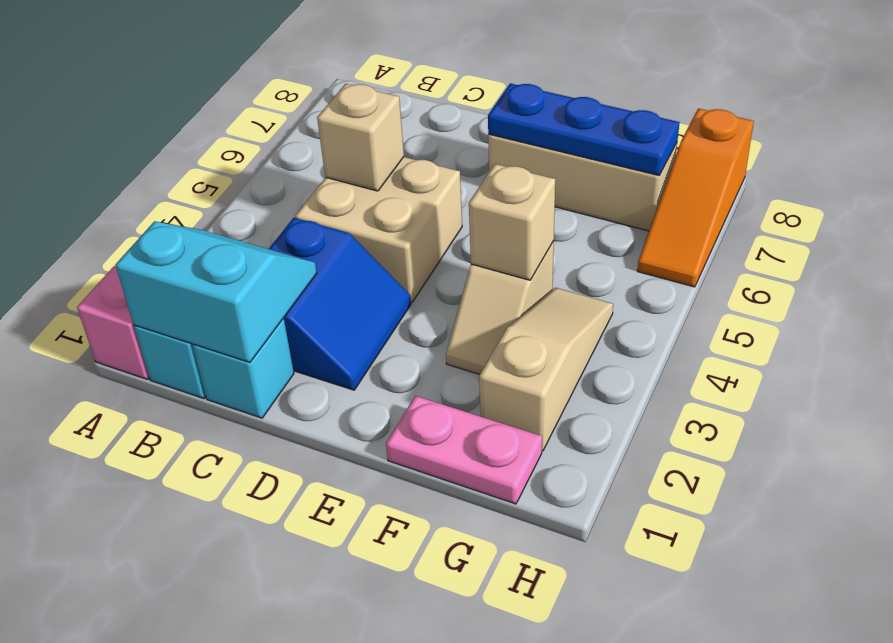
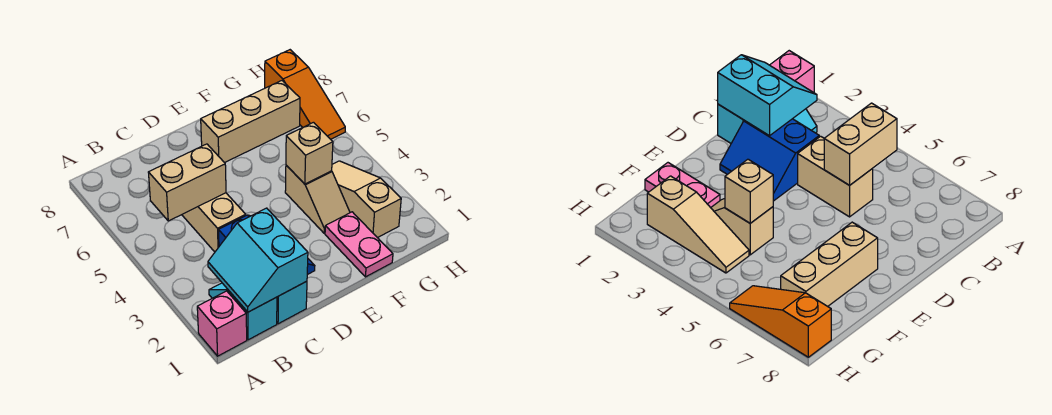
cyan 2x2 slope [115,221,317,362] -> cyan 2x2 slope turned to [208,208,308,312]
tan 2x2 brick [295,157,462,302] -> tan 1x2 brick [182,193,246,252]
tan 1x1 brick [317,84,404,191] -> tan 1x2 brick [148,144,226,221]
blue 1x3 plate [488,83,680,175] -> none
pink 1x2 plate [386,396,542,504] -> pink 1x2 plate turned to [325,212,393,277]

